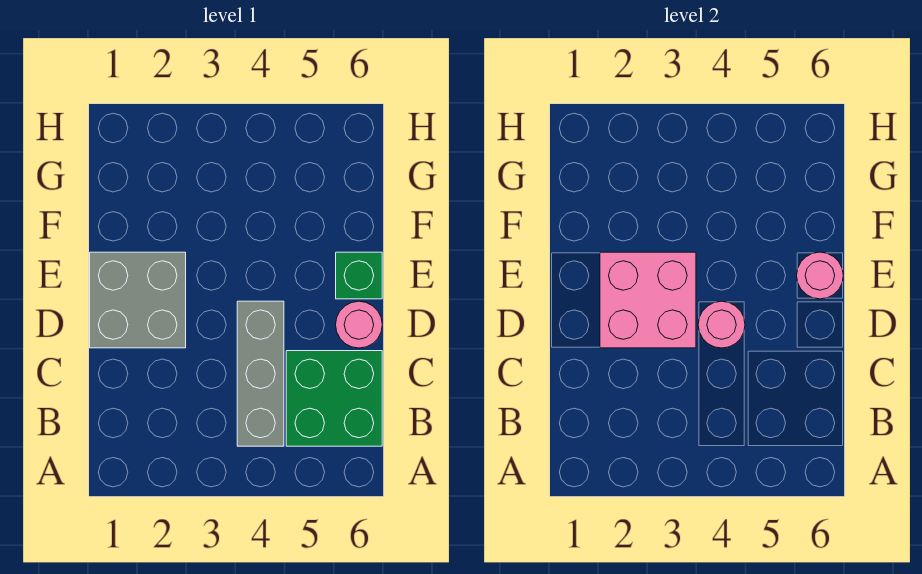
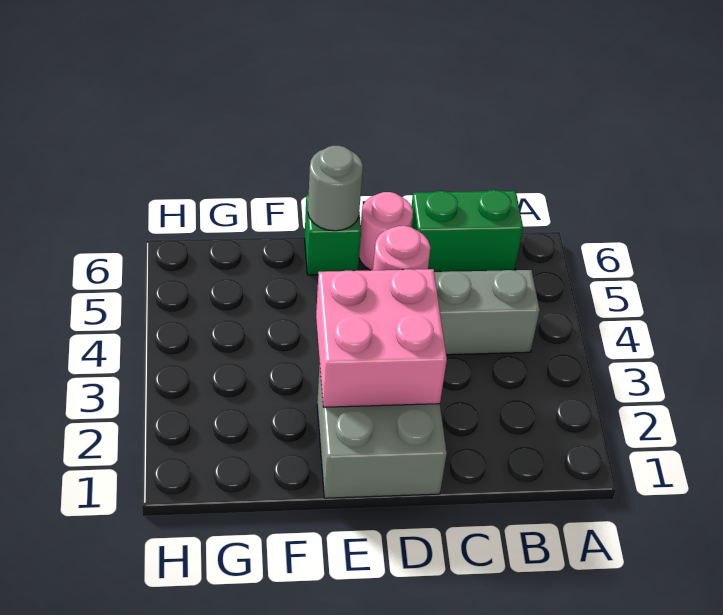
green 2x2 brick [286,351,382,446] -> green 1x2 brick [411,190,523,272]
pink 1x1 round brick [797,252,843,299] -> grey 1x1 round brick [308,146,363,231]

